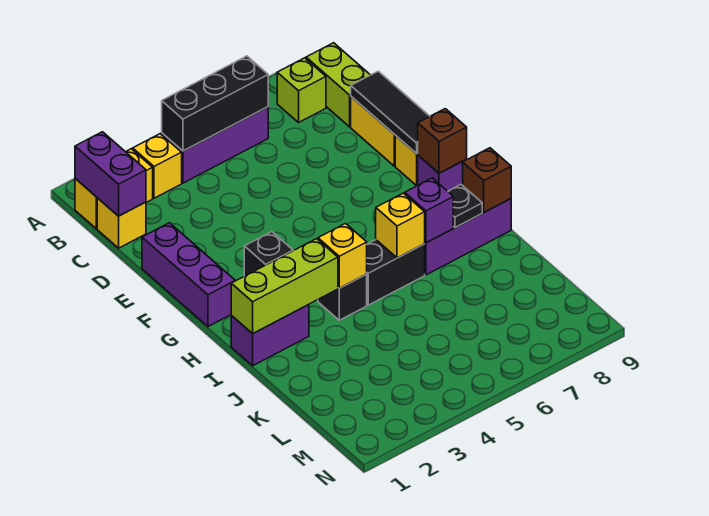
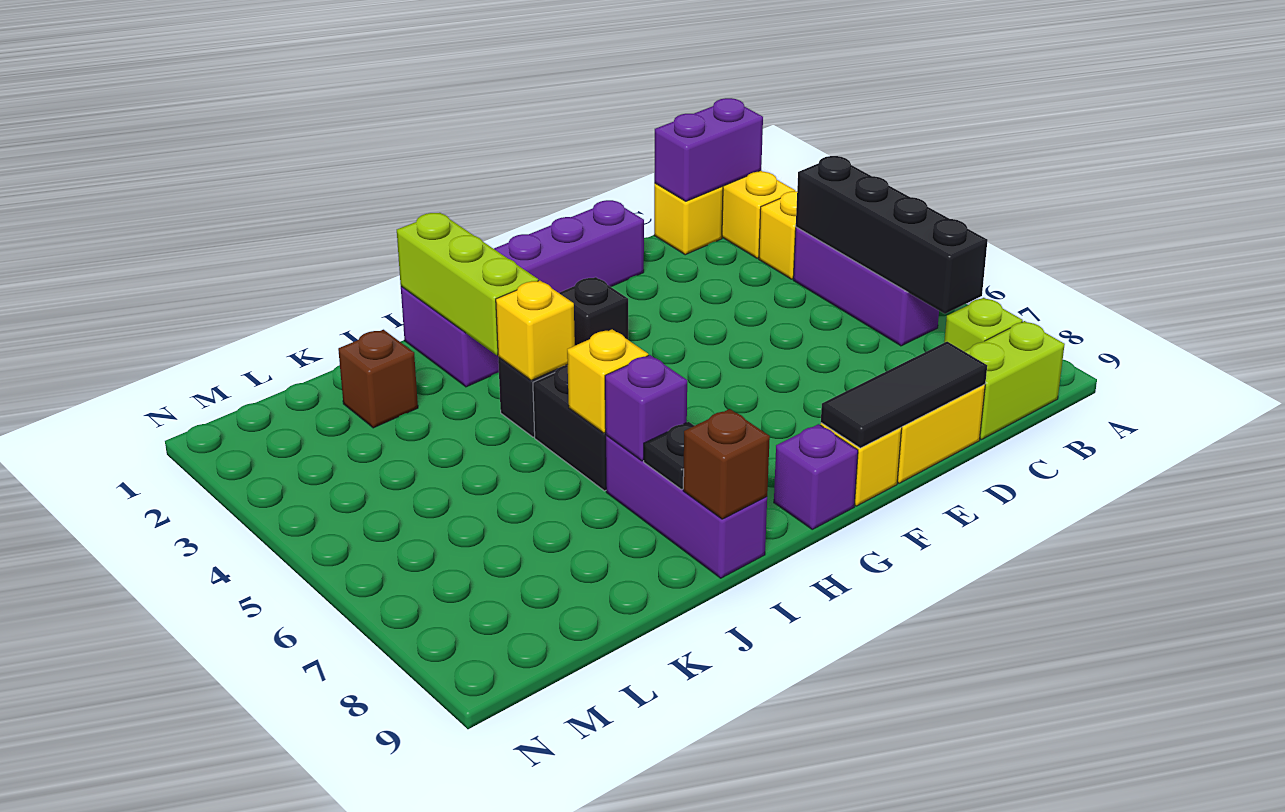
black 1x3 brick [162,56,268,151] -> black 1x4 brick [796,156,988,314]
brown 1x1 brick [417,109,467,173] -> brown 1x1 brick moved to [338,330,418,428]

